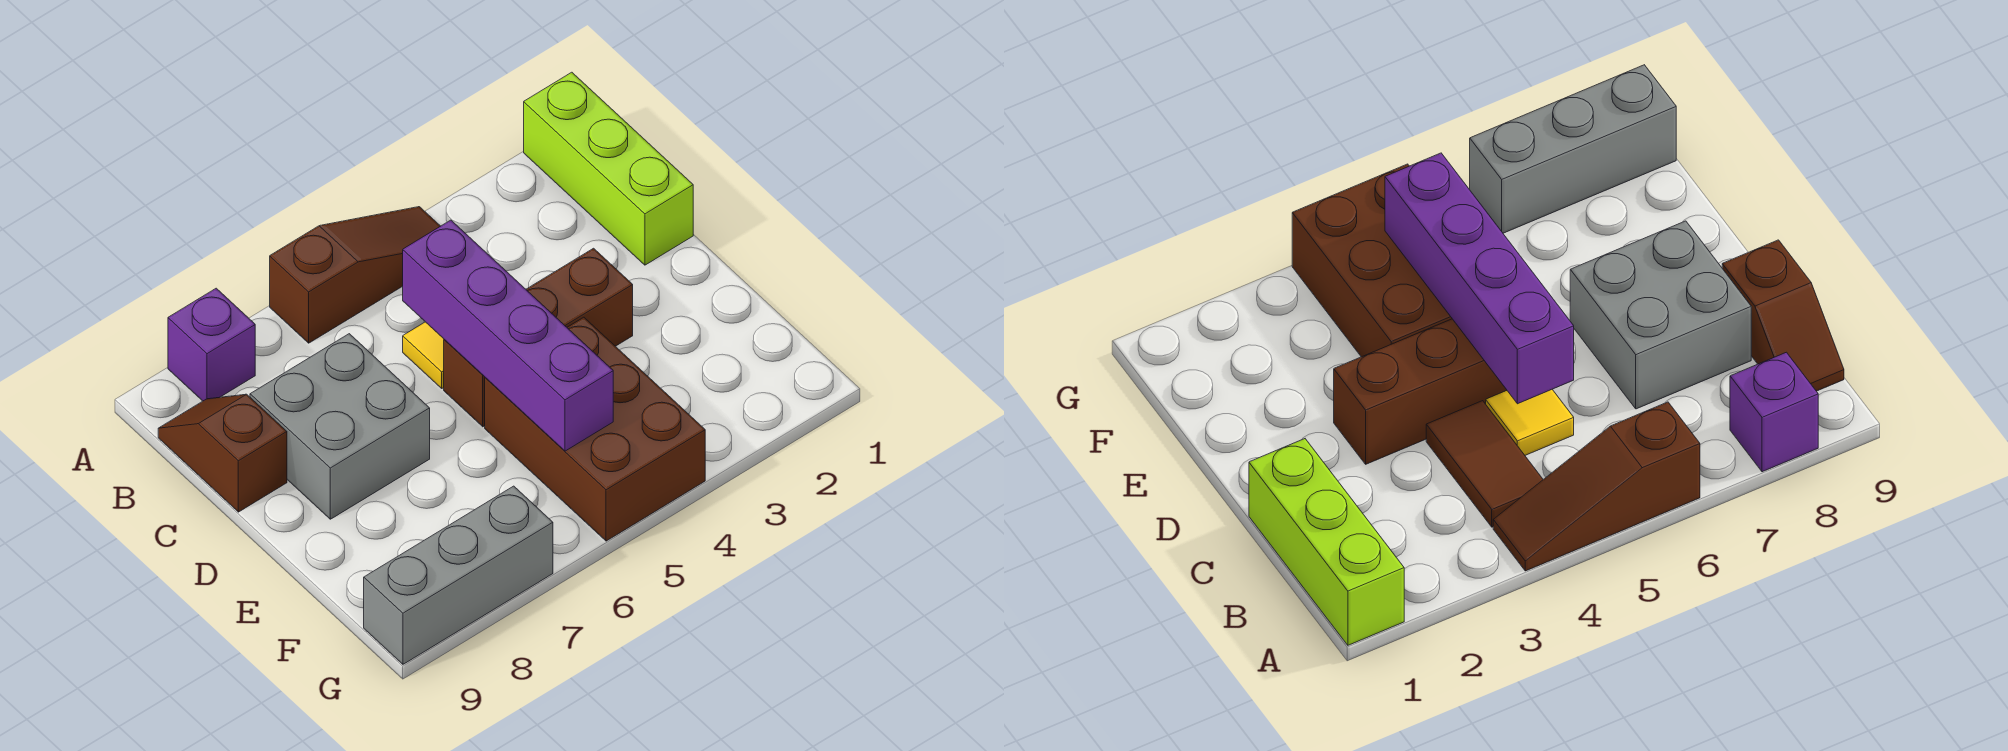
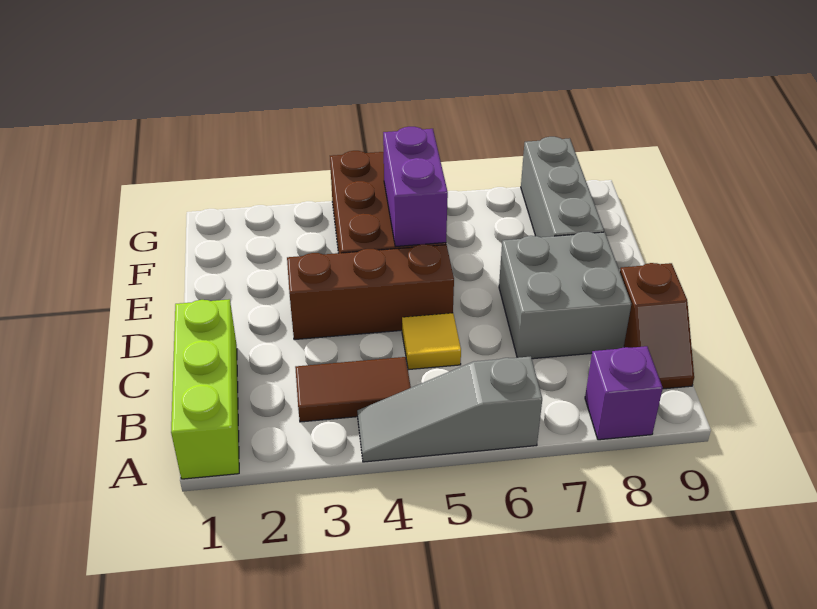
brown 1x3 slope [270,207,440,343] -> grey 1x3 slope [357,356,542,462]
brown 1x2 tile [1426,401,1543,527] -> brown 1x2 tile turned to [295,357,411,422]
purple 1x4 brick [403,220,613,451] -> purple 1x2 brick [383,127,448,247]
grey 1x3 brick [364,486,553,664] -> grey 1x3 brick turned to [521,137,604,237]

